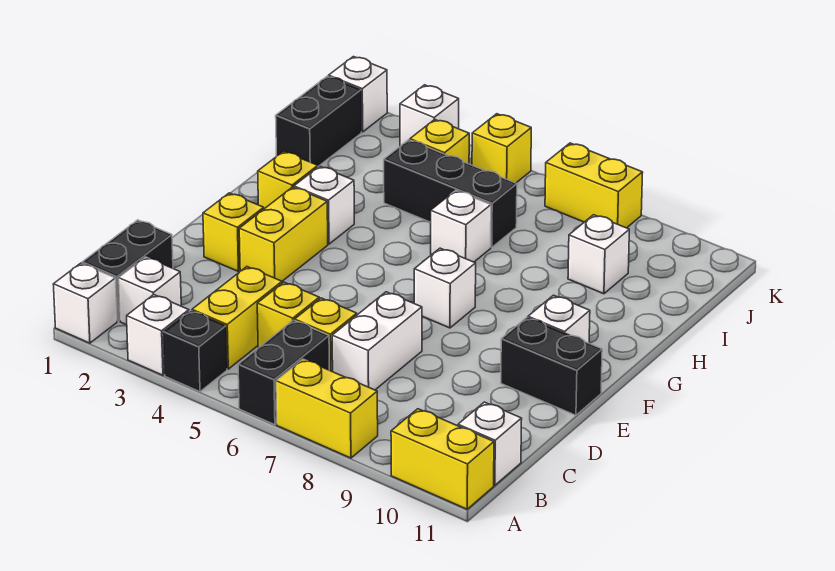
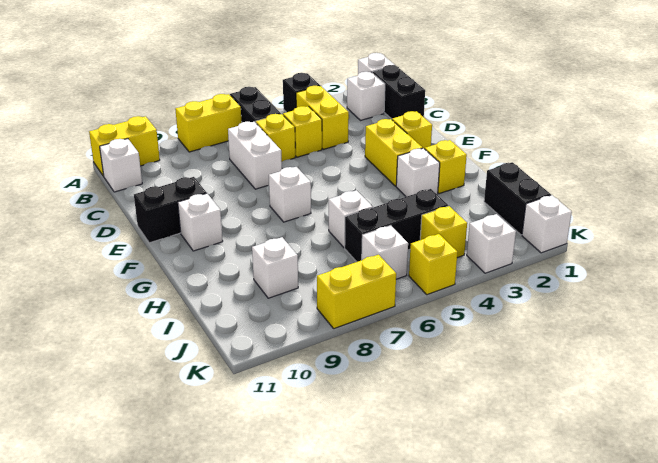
white 1x1 brick [127,295,189,375] -> white 1x1 brick moved to [362,225,408,279]

